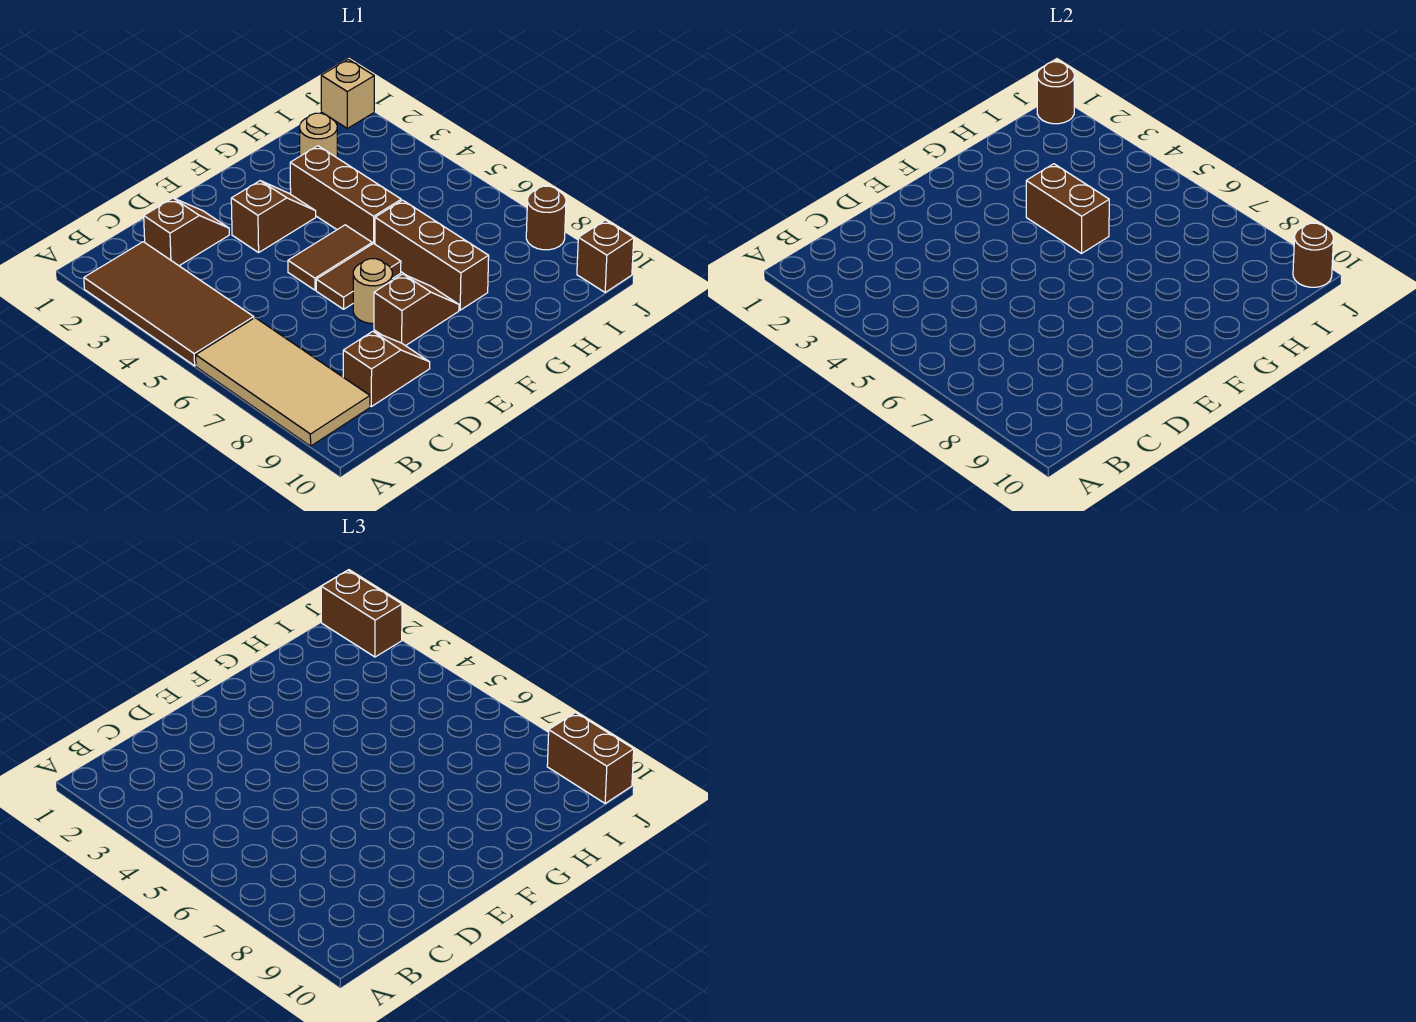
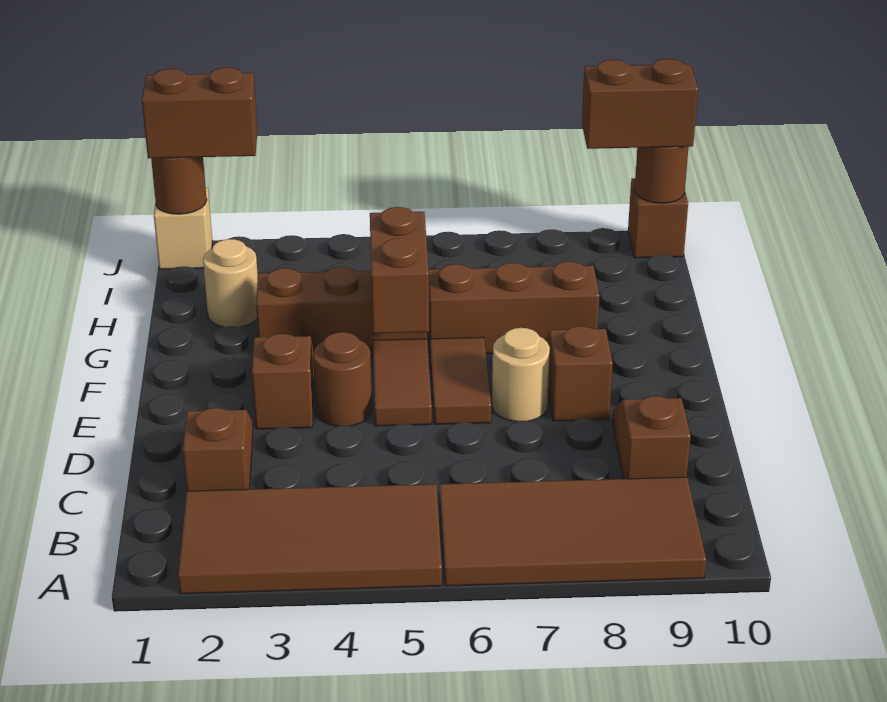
tan 2x4 tile [196,318,370,446] -> brown 2x4 tile [440,477,706,586]
brown 1x2 brick [1026,164,1109,253] -> brown 1x2 brick turned to [370,207,429,333]
brown 1x1 round brick [526,186,566,250] -> brown 1x1 round brick moved to [313,332,372,426]

